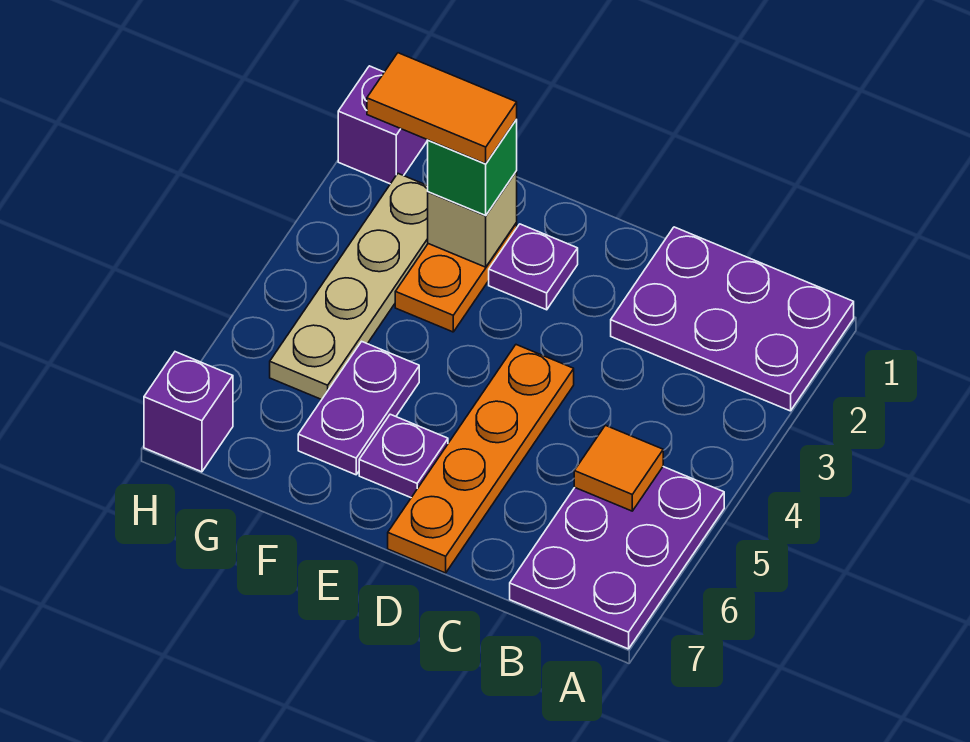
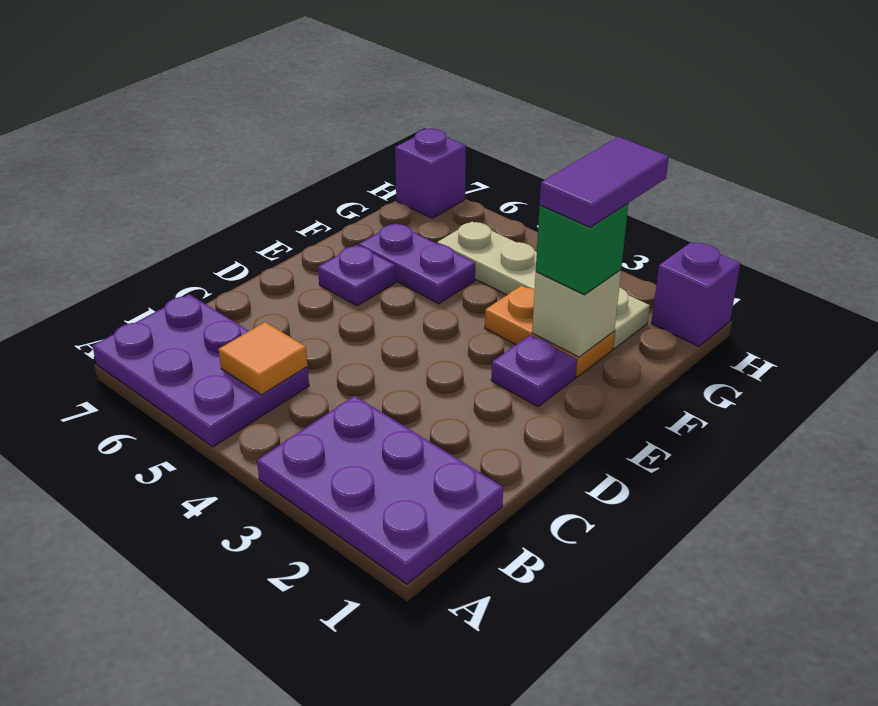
purple 2x3 plate [611,227,854,411] -> purple 2x3 plate turned to [257,396,503,584]
orange 1x4 plate [388,345,574,573] -> none
orange 1x2 tile [367,53,517,164] -> purple 1x2 tile [540,137,669,227]

